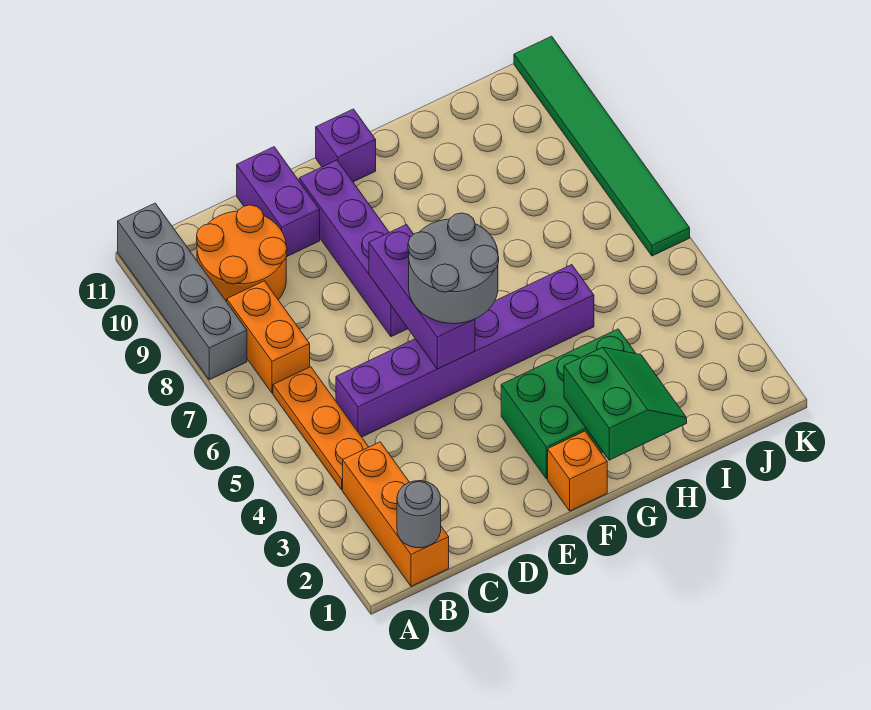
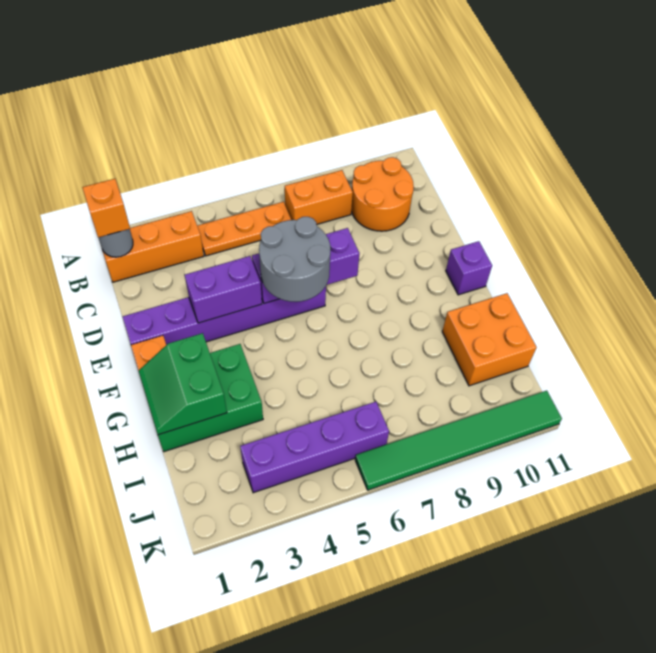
grey 1x4 brick [118,203,247,380] -> none
none -> orange 1x1 brick [82,179,130,237]
purple 1x6 brick [336,265,594,437] -> purple 1x6 brick turned to [123,286,326,345]
purple 1x2 brick [237,147,320,257] -> purple 1x2 brick moved to [185,256,262,323]
purple 1x4 brick [299,160,408,337] -> purple 1x4 brick moved to [240,402,389,493]
green 2x3 brick [501,329,636,479] -> green 2x3 brick turned to [158,344,263,452]
green 2x2 slope [564,347,687,460] -> green 2x2 slope turned to [138,333,227,435]
none -> orange 2x2 brick [442,293,537,386]

